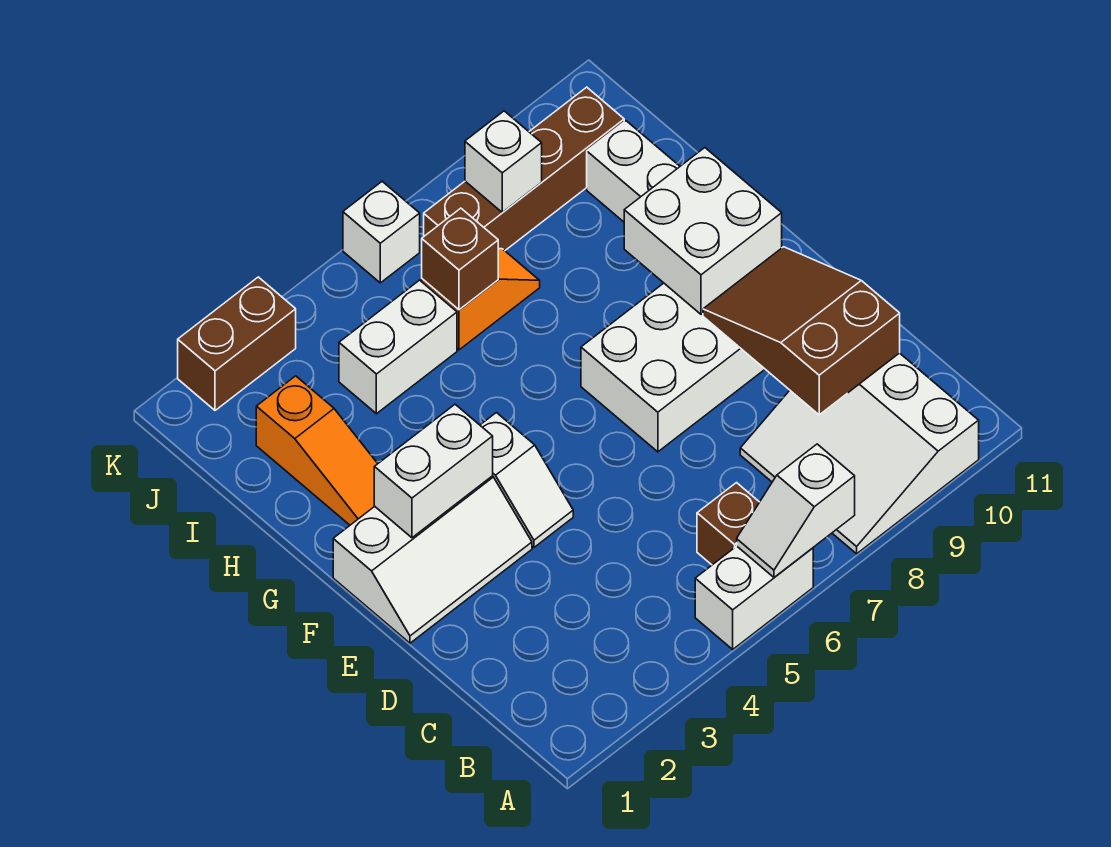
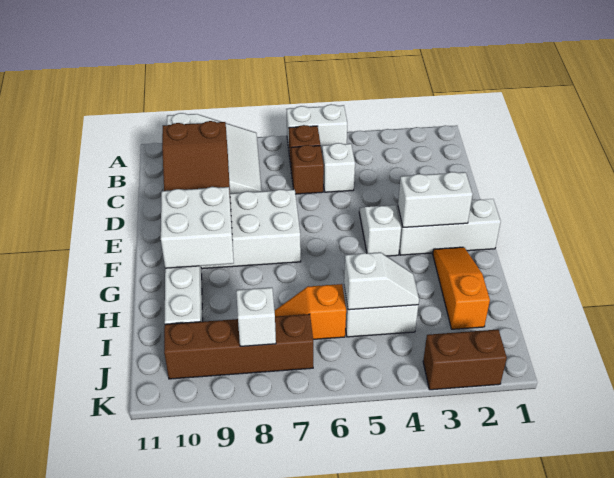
white 1x2 slope [737,444,855,577] -> white 1x2 slope moved to [344,252,419,310]
brown 1x1 brick [422,208,498,310] -> brown 1x1 brick moved to [291,145,324,194]
white 1x1 brick [343,181,420,283] -> white 1x1 brick moved to [322,143,355,192]

